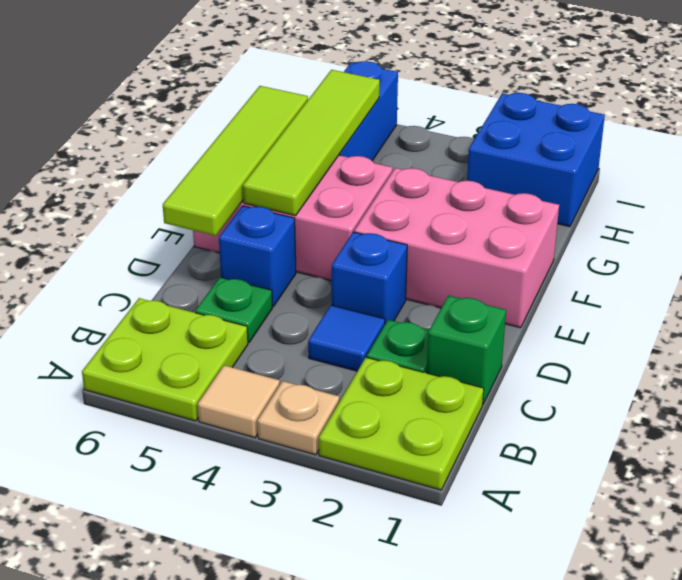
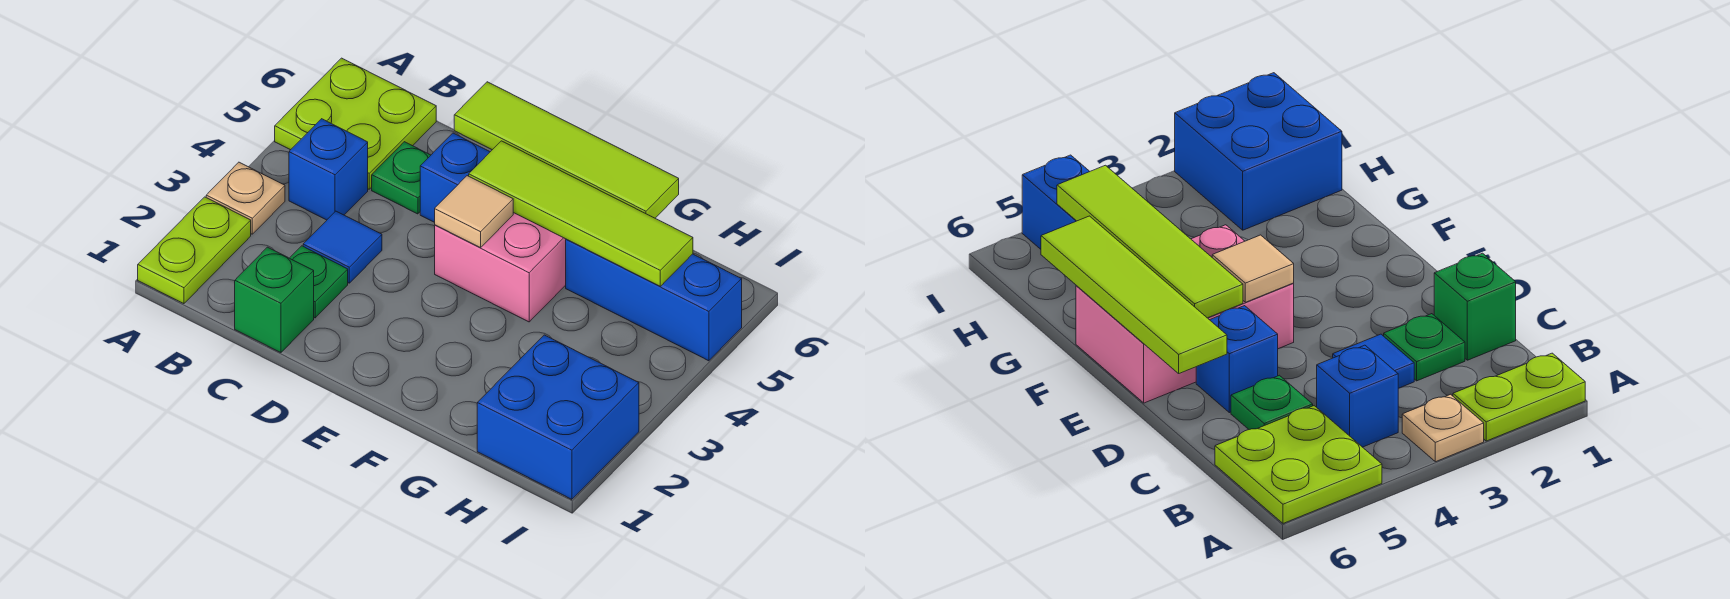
lime 2x2 plate [319,357,484,490] -> lime 1x2 plate [138,197,251,304]
tan 1x1 tile [198,365,280,438] -> tan 1x1 tile moved to [435,176,513,248]
blue 1x1 brick [332,232,407,324] -> blue 1x1 brick moved to [289,119,368,220]
pink 2x3 brick [354,168,559,328] -> none

